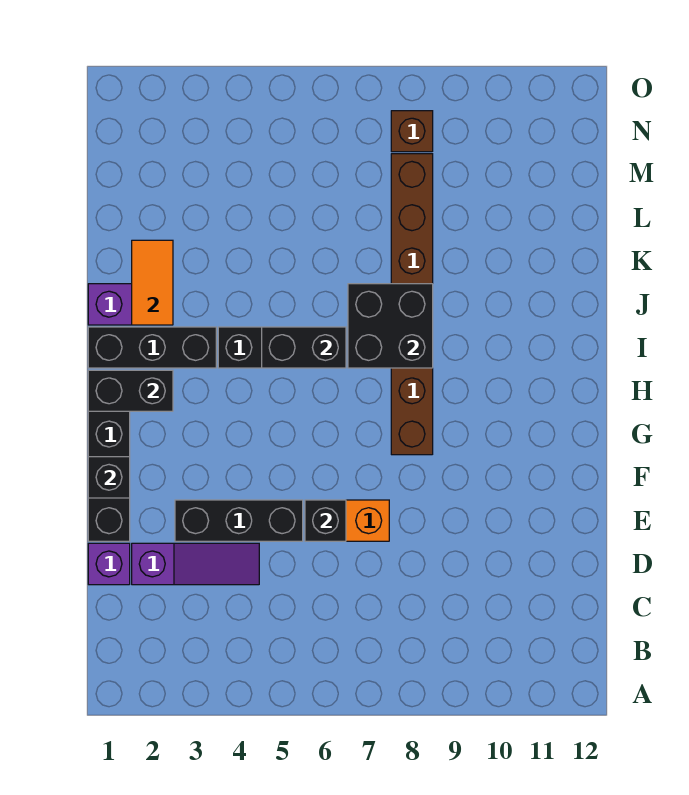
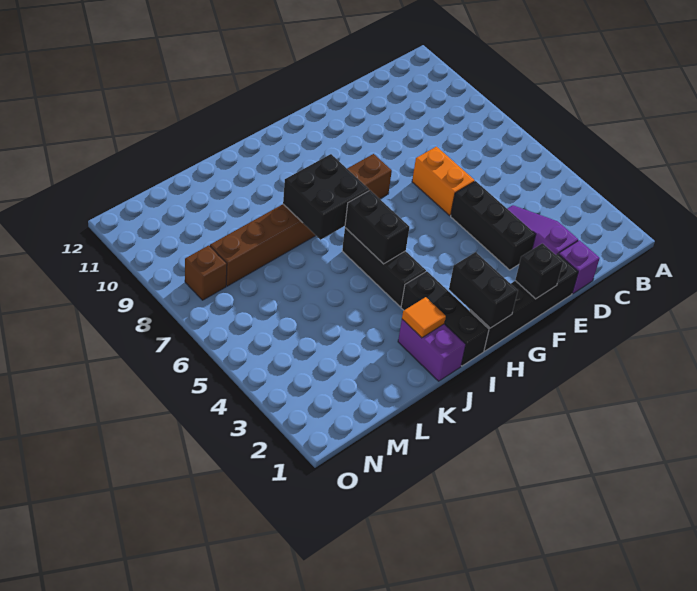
black 1x1 brick [305,500,346,541] -> none
orange 1x2 tile [132,240,173,325] -> orange 1x1 tile [402,297,446,338]

